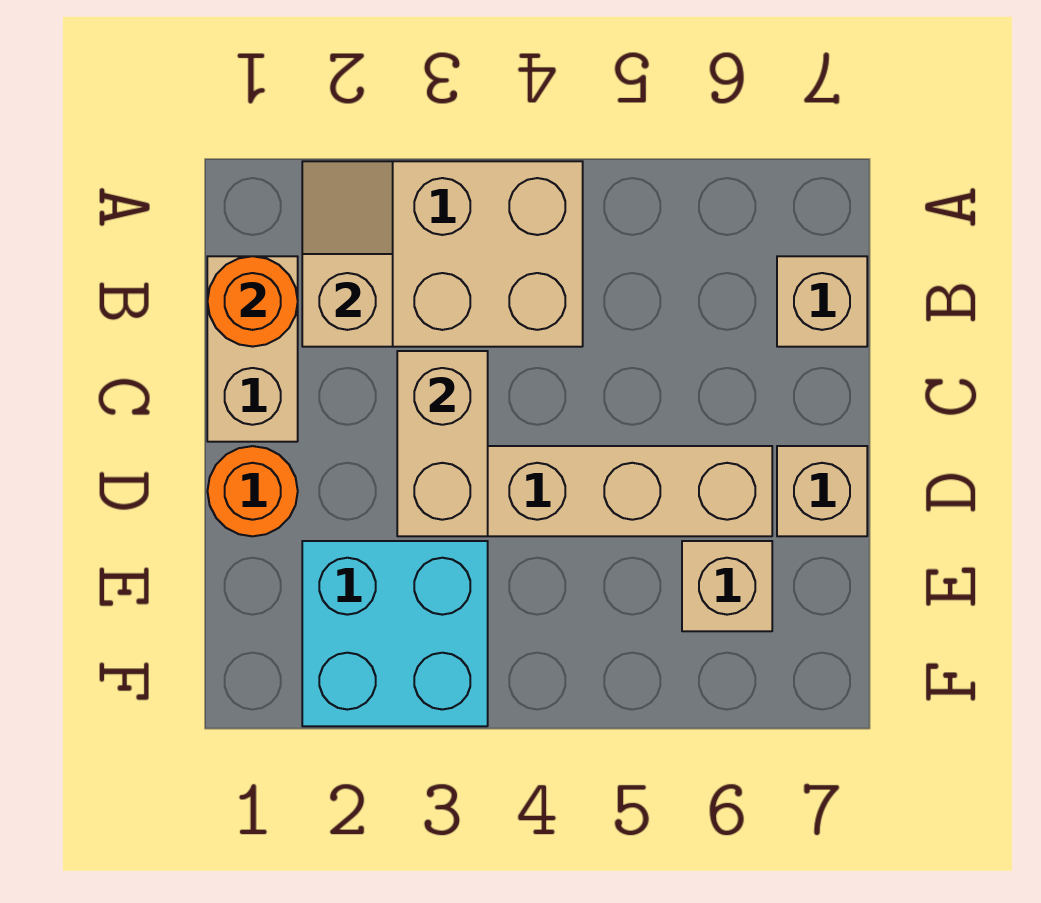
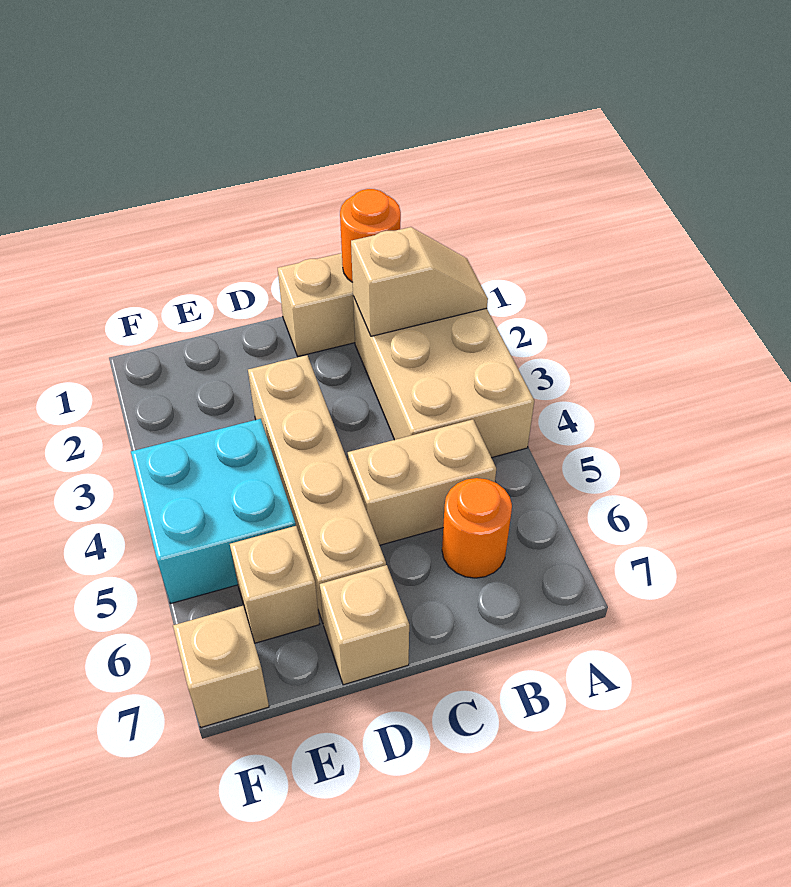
tan 1x1 brick [777,256,867,347] -> tan 1x1 brick moved to [173,605,269,727]
tan 1x2 brick [397,351,488,536] -> tan 1x2 brick moved to [348,419,496,545]
orange 1x1 round brick [207,446,298,536] -> orange 1x1 round brick moved to [442,478,512,578]
cyan 2x2 brick [302,541,488,726] -> cyan 2x2 brick moved to [131,419,296,604]

